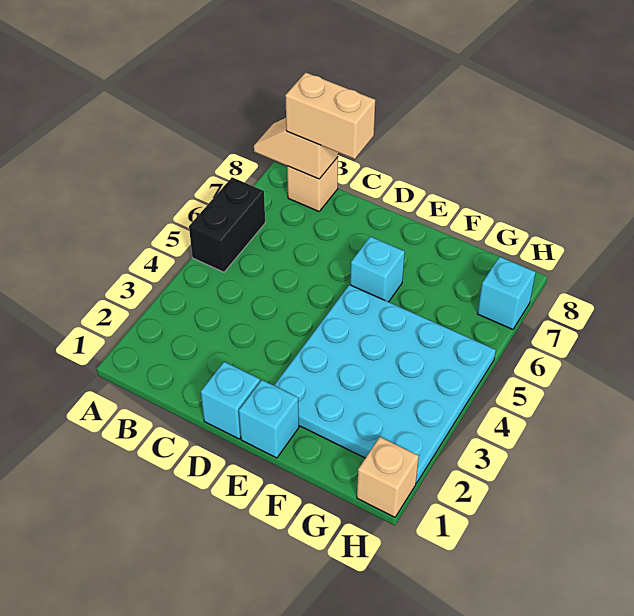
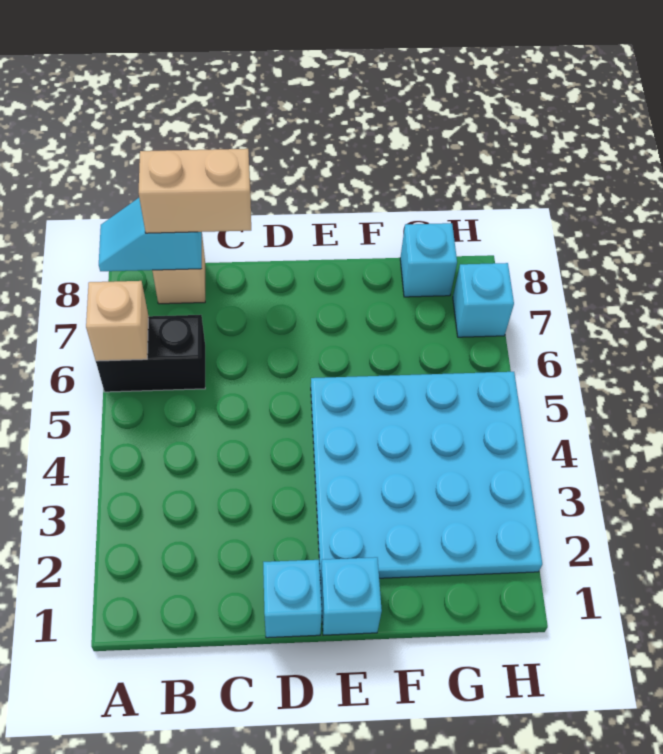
black 1x2 brick [189,177,265,272] -> black 1x2 brick turned to [96,315,205,392]
tan 1x2 slope [254,118,338,179] -> cyan 1x2 slope [99,198,202,271]
cyan 1x1 brick [350,236,405,302] -> cyan 1x1 brick moved to [400,223,457,297]
tan 1x1 brick [357,437,419,517] -> tan 1x1 brick moved to [86,281,148,361]

